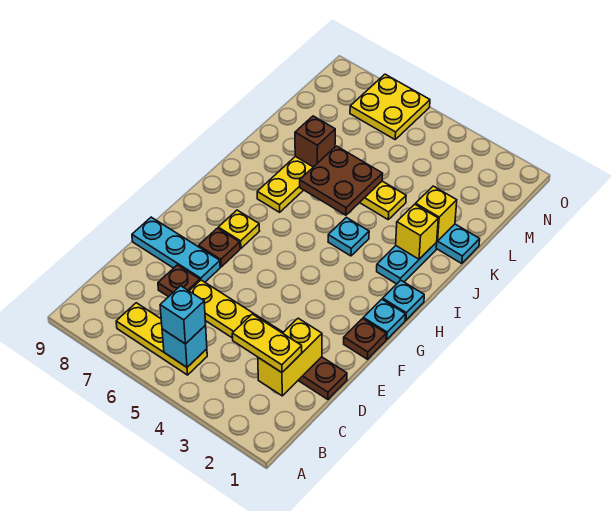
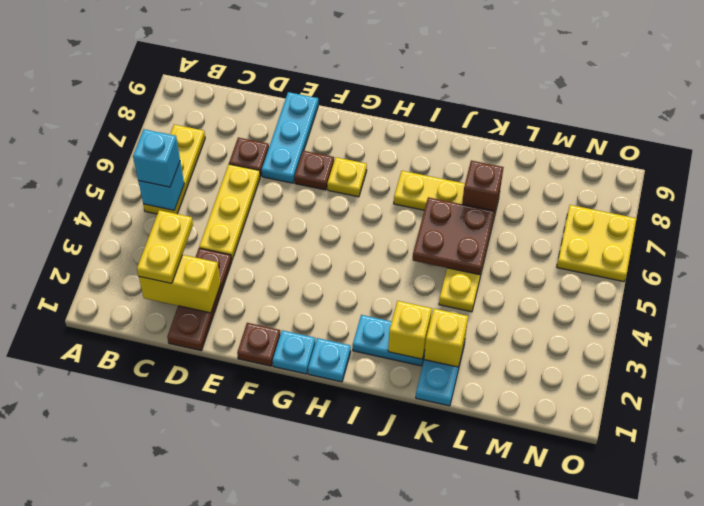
cyan 1x1 plate [328,217,369,256] -> none

